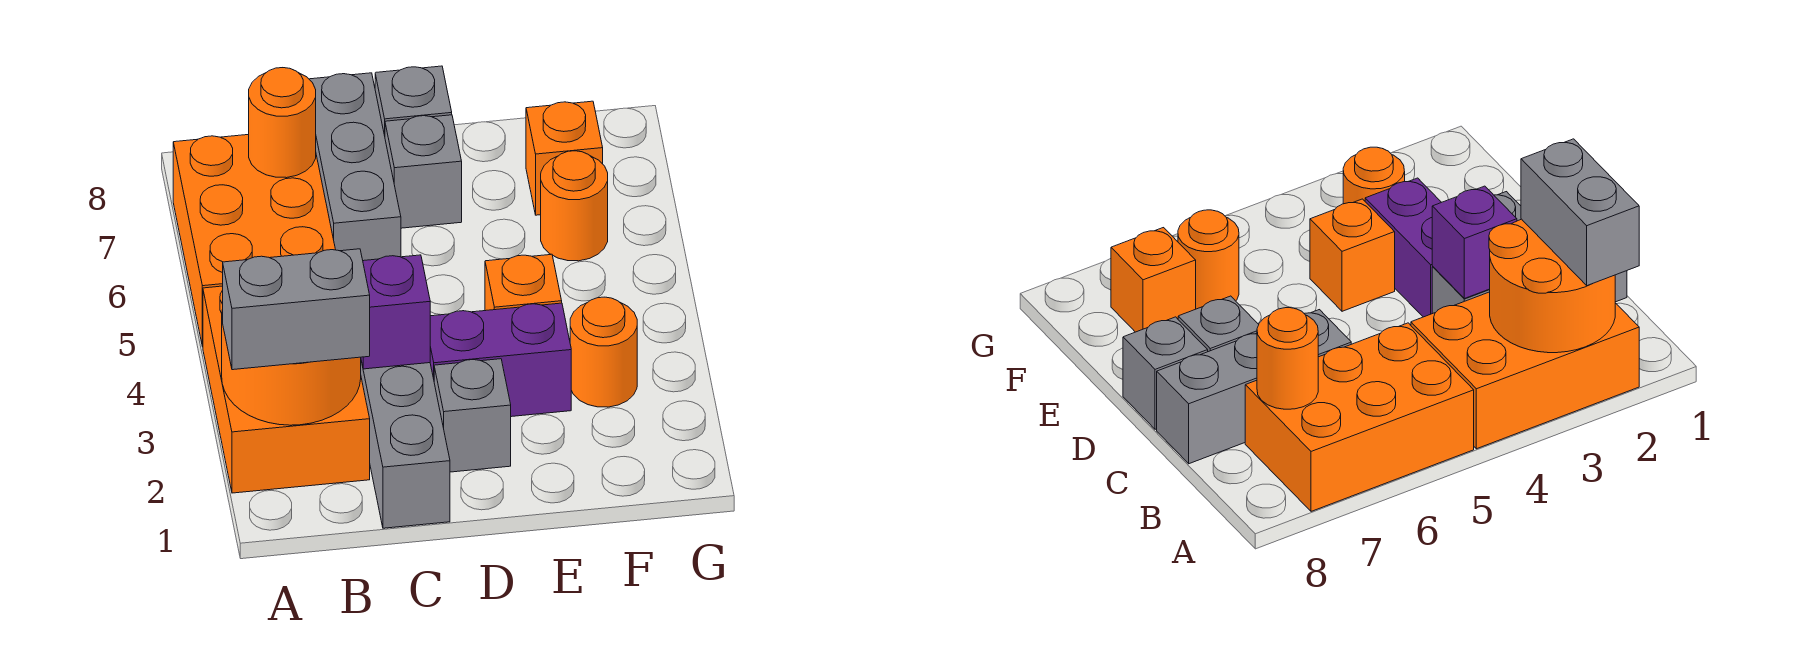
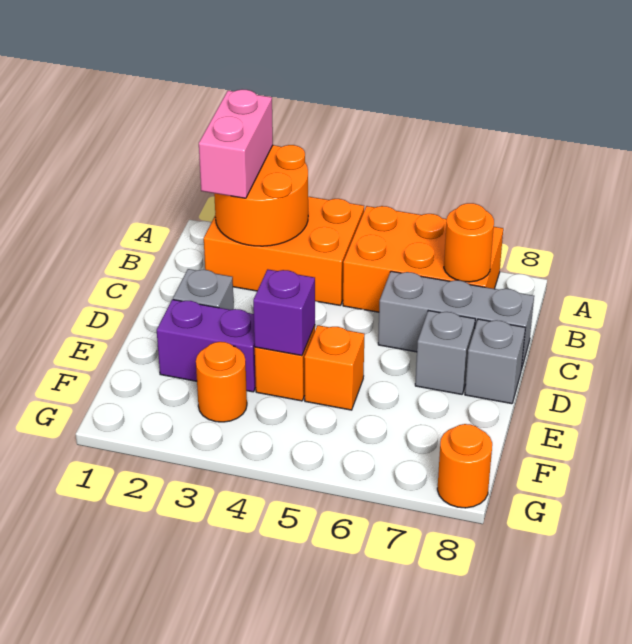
grey 1x2 brick [223,249,370,370] -> pink 1x2 brick [199,89,273,198]
grey 1x3 brick [361,361,450,528] -> none
purple 1x1 brick [361,255,430,369] -> purple 1x1 brick moved to [253,269,315,356]
purple 1x2 brick [430,303,571,417] -> purple 1x2 brick turned to [157,300,256,392]
orange 1x1 round brick [541,151,608,261] -> orange 1x1 round brick moved to [437,424,492,508]
orange 1x1 brick [526,101,603,215] -> orange 1x1 brick moved to [304,325,364,410]

